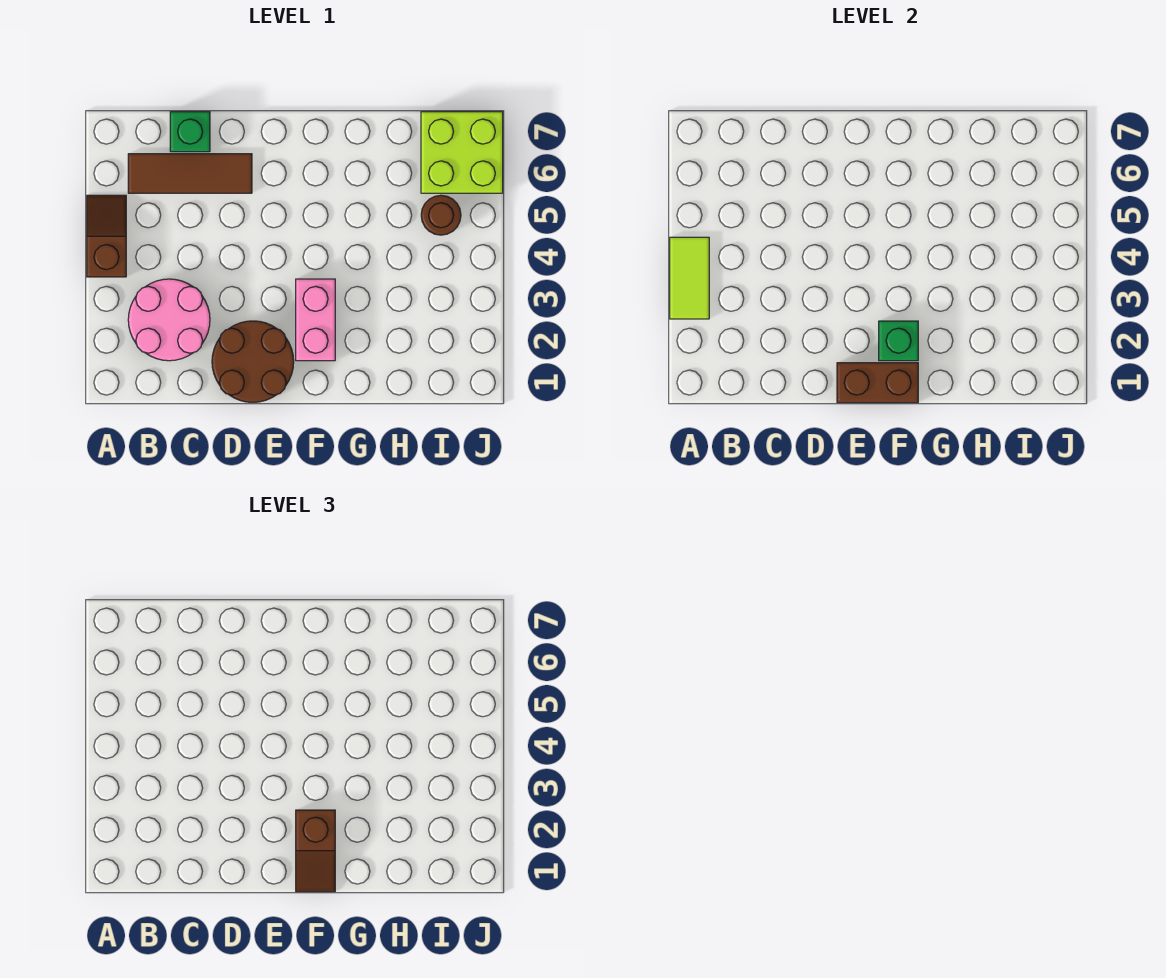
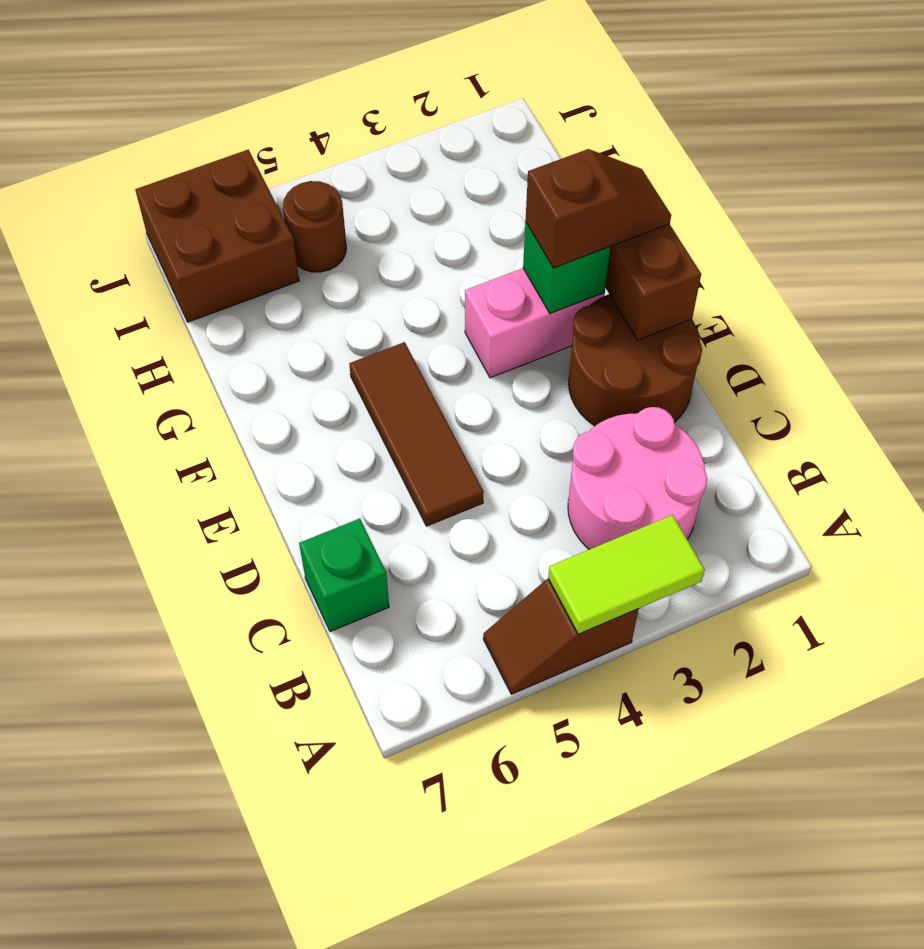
brown 1x3 tile [128,154,252,193] -> brown 1x3 tile moved to [349,342,484,526]
lime 2x2 brick [421,112,503,193] -> brown 2x2 brick [135,150,299,322]

